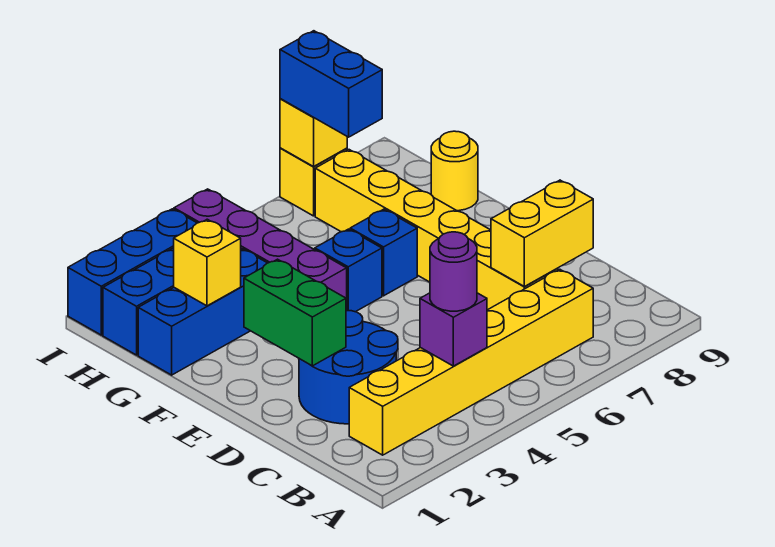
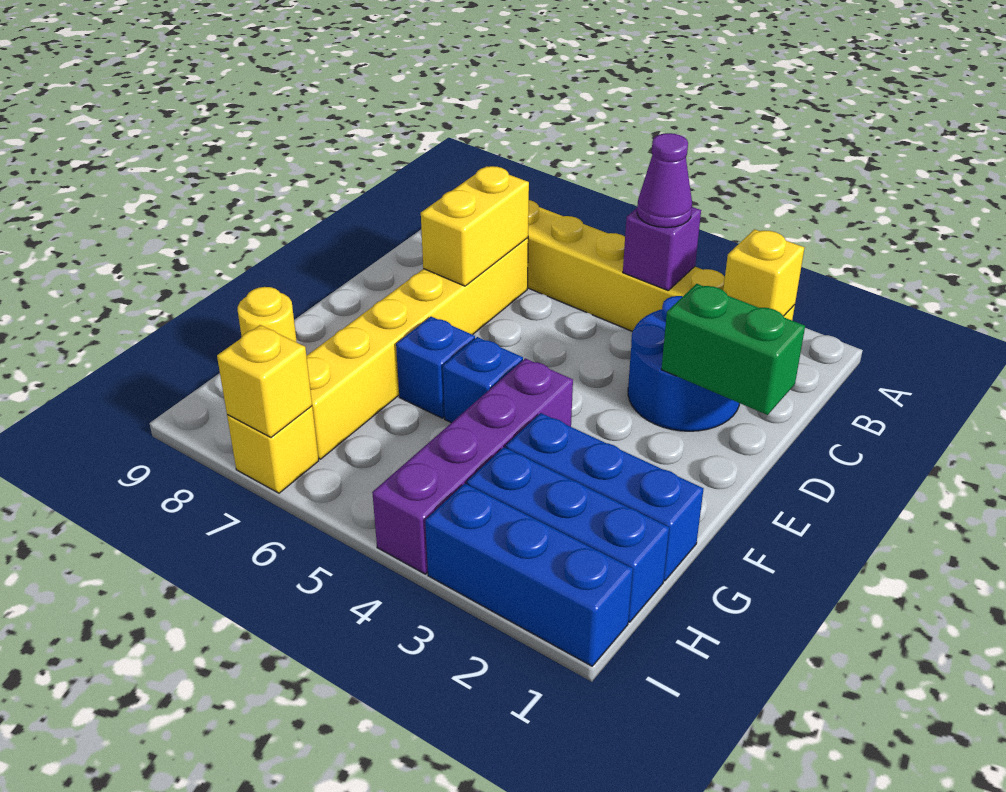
purple 1x1 round brick [430,232,477,311] -> purple 1x1 cone [637,133,692,228]
yellow 1x2 brick [491,180,593,286] -> yellow 1x2 brick turned to [421,166,529,286]
green 1x2 brick [244,259,346,366] -> green 1x2 brick turned to [661,284,805,415]
yellow 1x1 brick [174,219,241,306] -> yellow 1x1 brick moved to [723,229,804,316]
blue 1x2 brick [280,31,382,137] -> none

